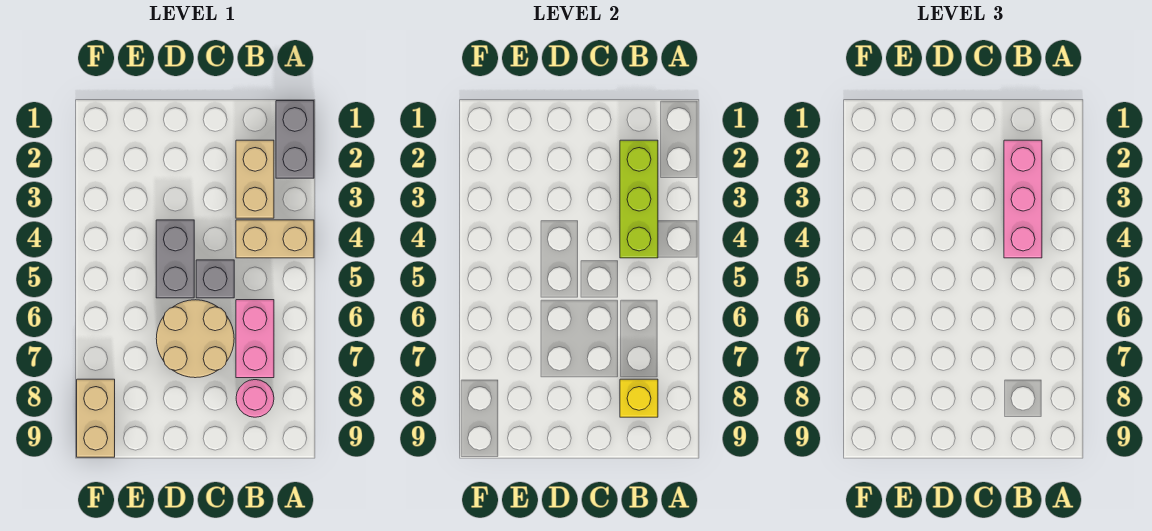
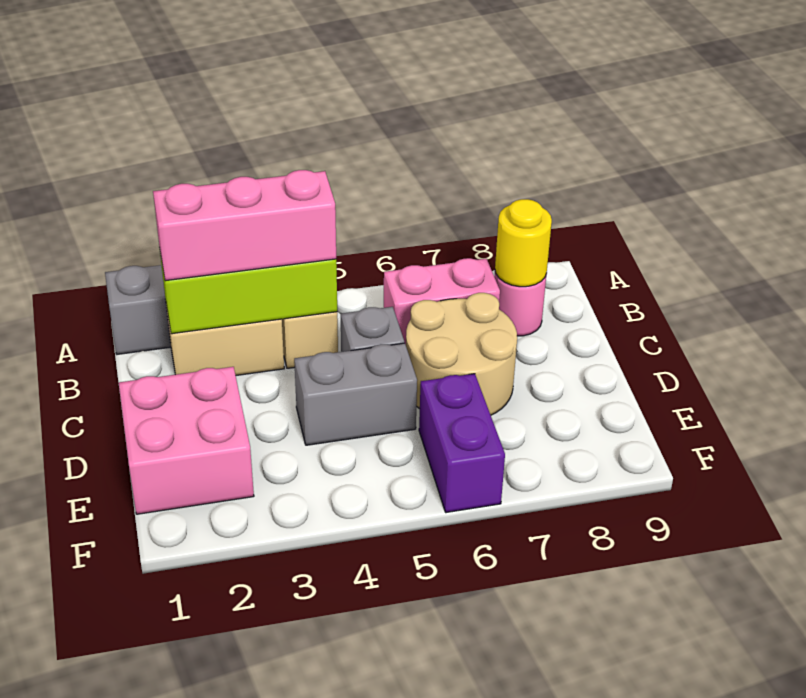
yellow 1x1 brick [620,379,658,417] -> yellow 1x1 round brick [495,199,552,287]
none -> pink 2x2 brick [119,367,254,514]
none -> purple 1x2 brick [419,374,505,513]
tan 1x2 brick [77,379,115,457] -> none

